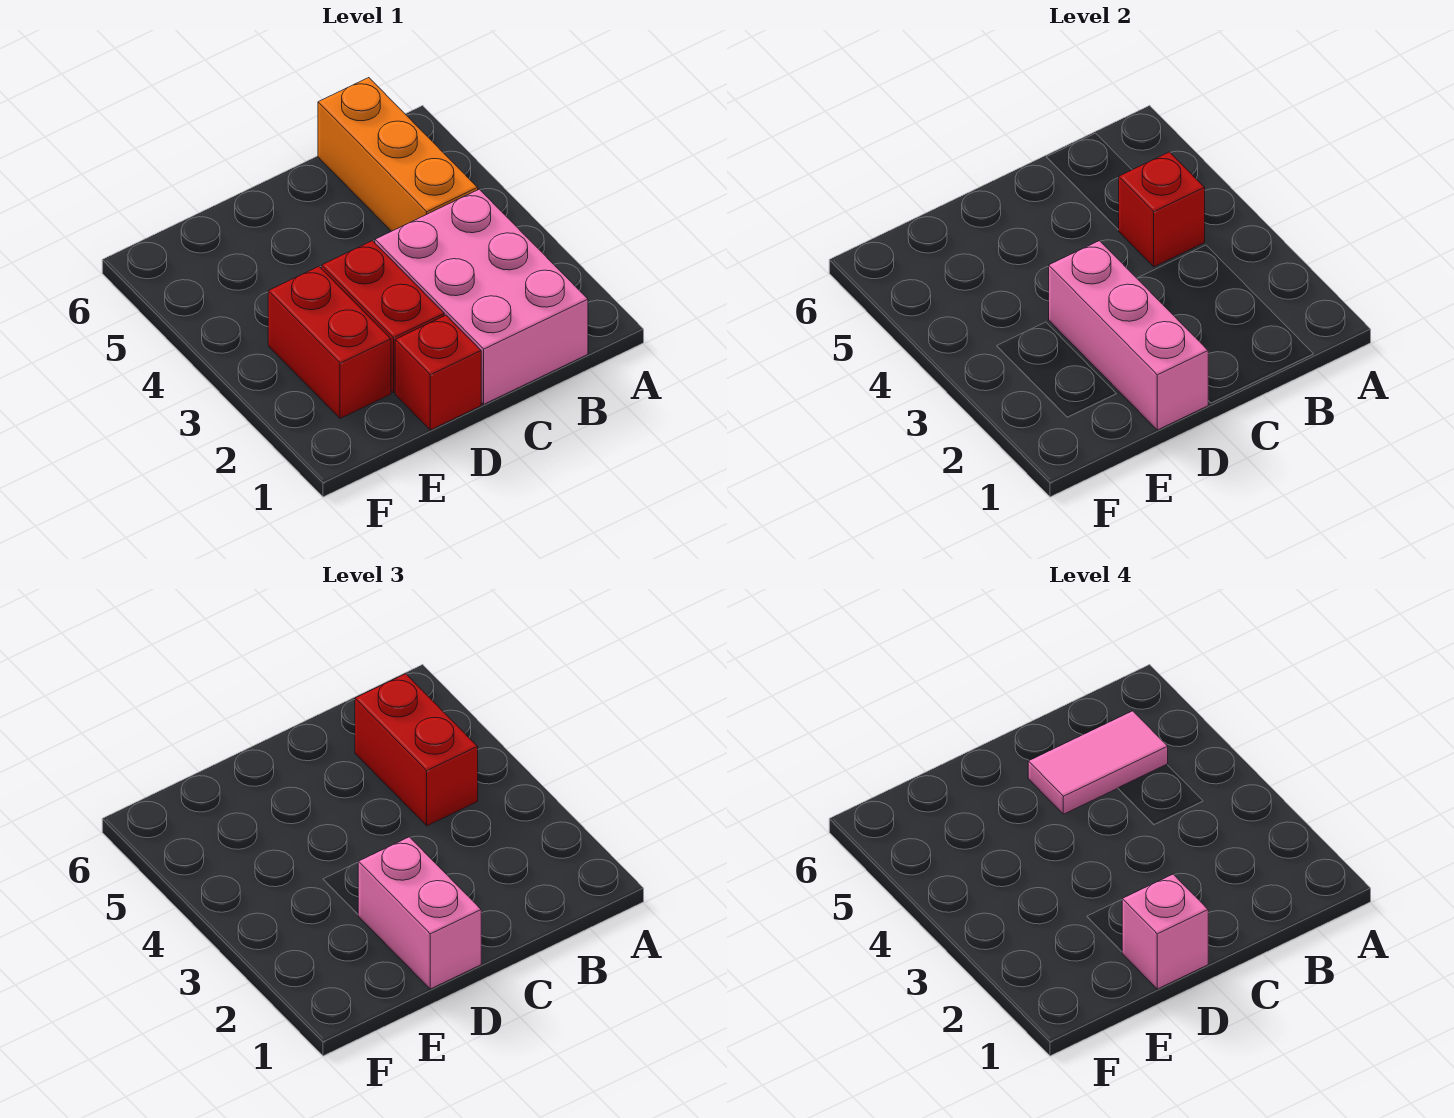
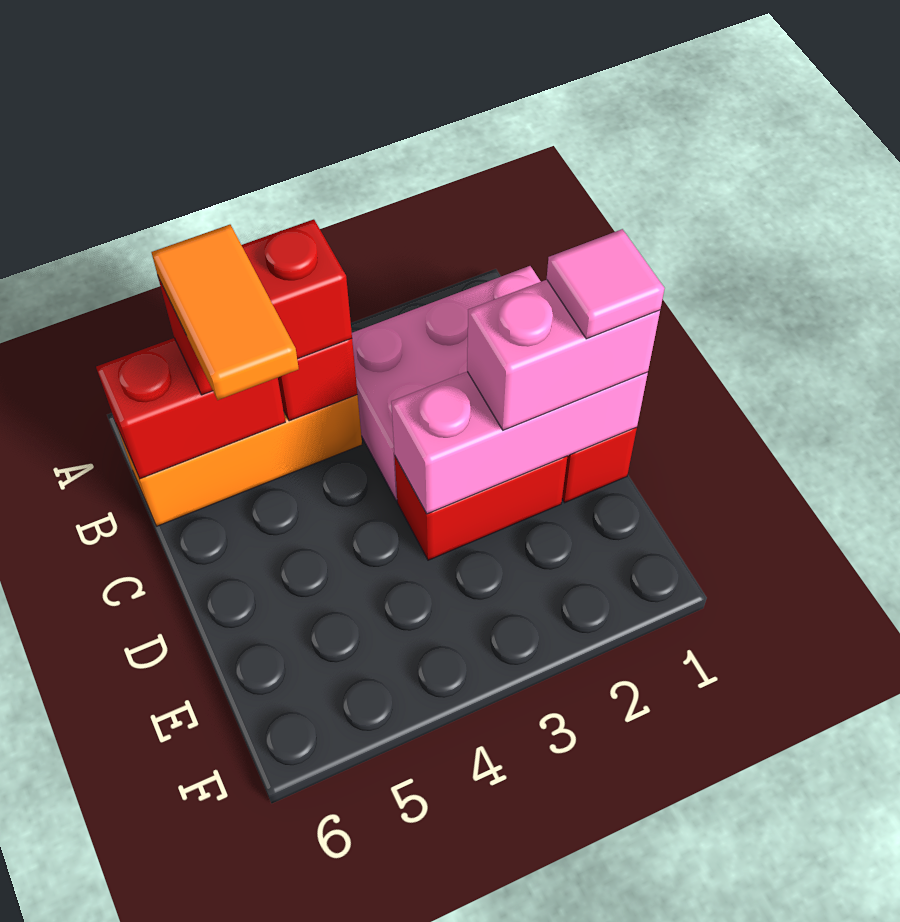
pink 1x2 tile [1028,711,1168,814] -> orange 1x2 tile [151,225,299,400]
pink 1x1 brick [1122,874,1208,989] -> pink 1x1 tile [547,229,665,339]
red 1x2 brick [268,267,391,418] -> red 1x2 brick moved to [96,338,285,479]

